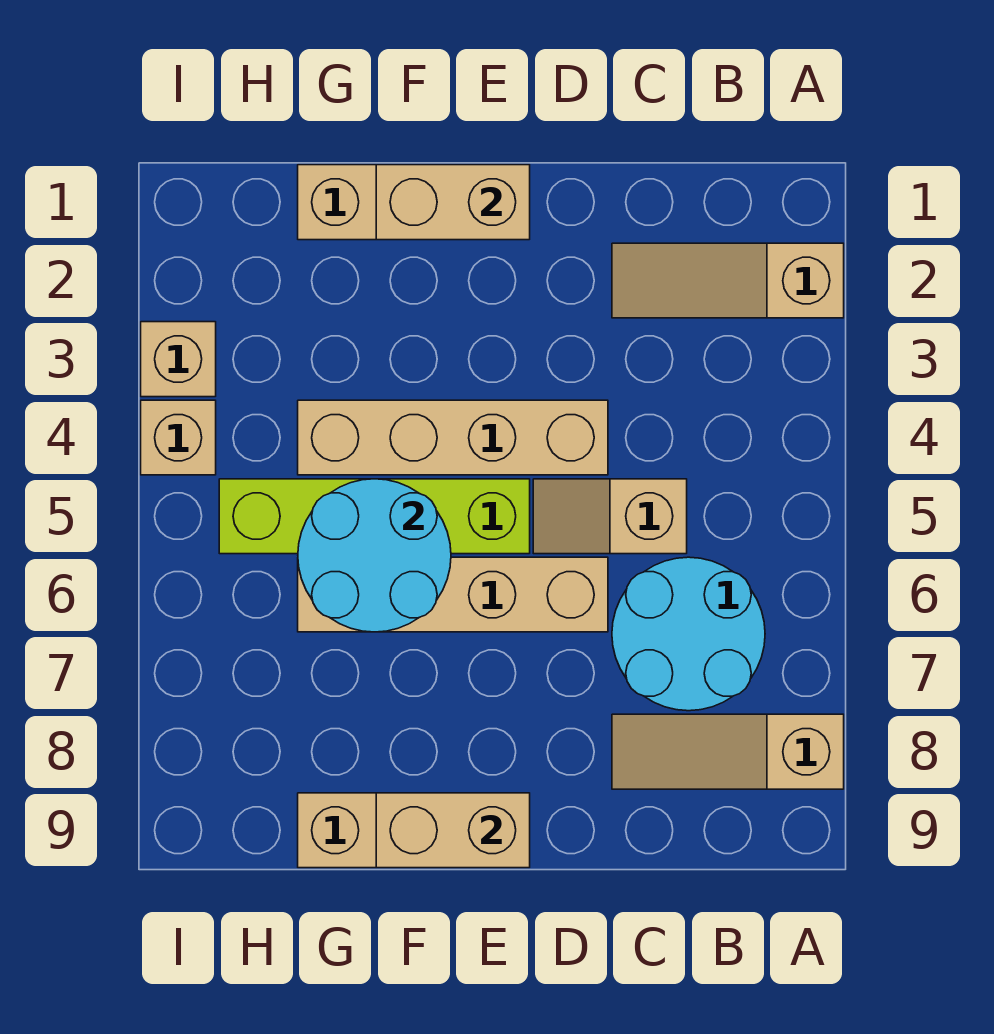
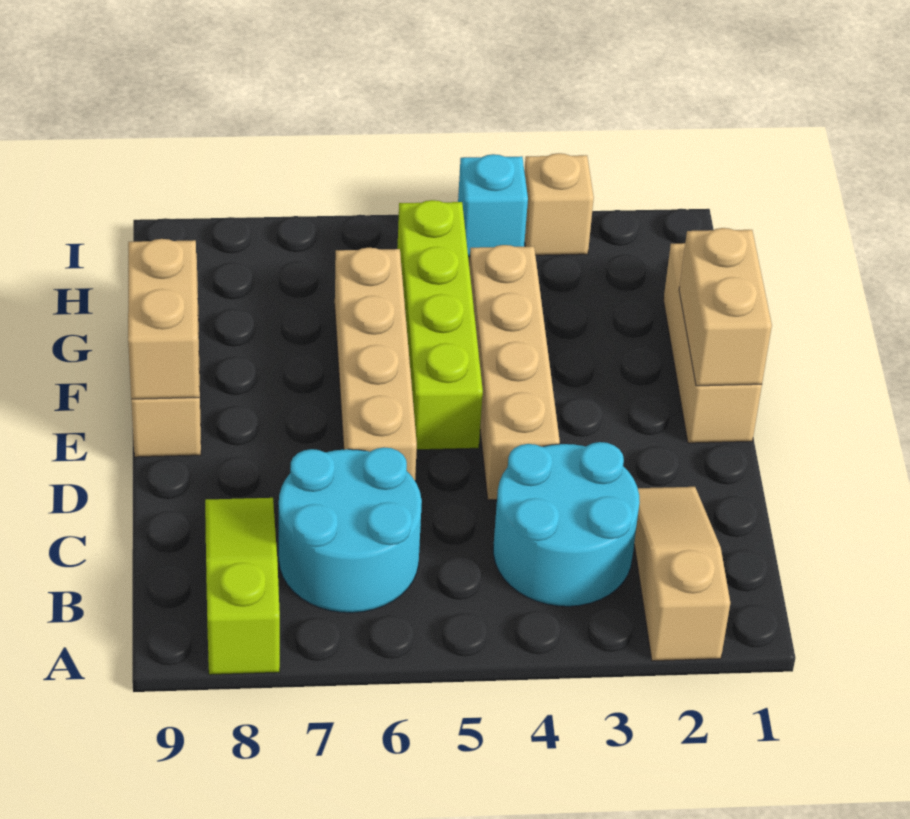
tan 1x3 slope [612,714,844,789] -> lime 1x3 slope [205,498,280,675]
tan 1x2 slope [533,479,687,554] -> none
cyan 2x2 round brick [298,479,451,632] -> cyan 2x2 round brick moved to [493,442,640,606]
tan 1x1 brick [141,400,216,475] -> cyan 1x1 brick [458,154,528,257]

